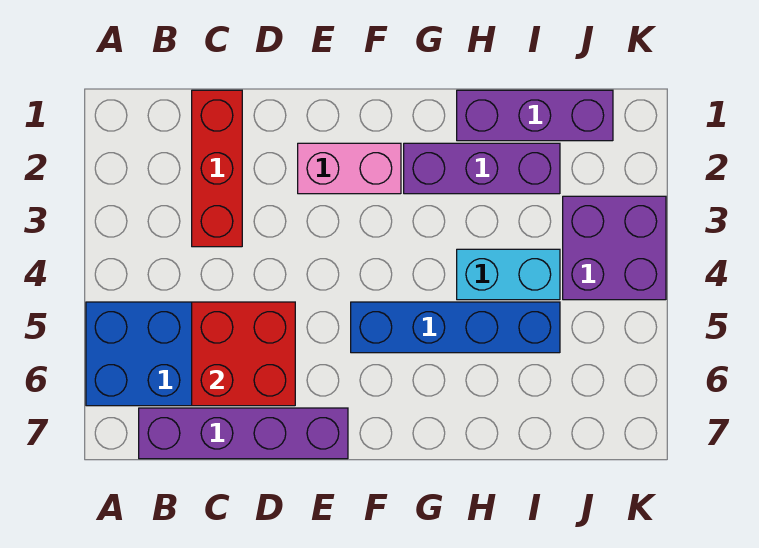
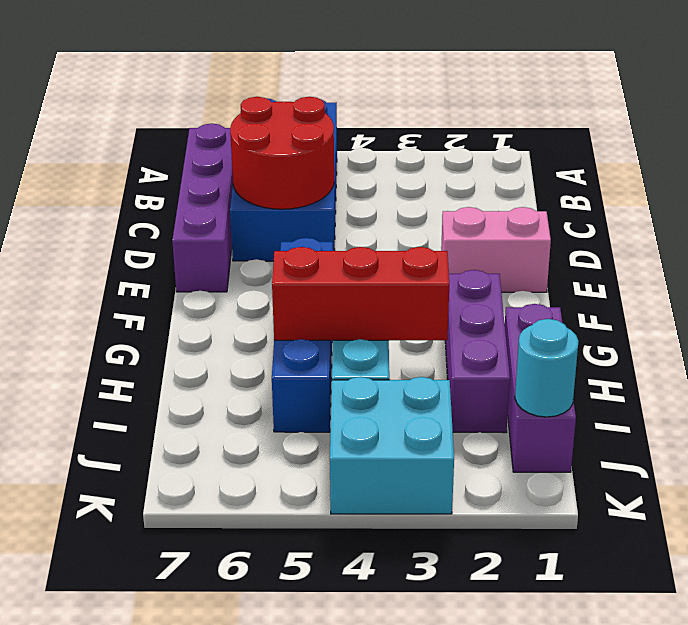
red 1x3 brick [192,90,242,247] -> red 1x3 brick moved to [272,247,449,340]
red 2x2 brick [192,302,295,406] -> red 2x2 round brick [230,97,334,209]
pink 1x2 brick [298,143,401,194] -> pink 1x2 brick turned to [441,207,551,292]
none -> cyan 1x1 round brick [515,319,578,417]
purple 2x2 brick [563,196,666,300] -> cyan 2x2 brick [330,377,454,514]

